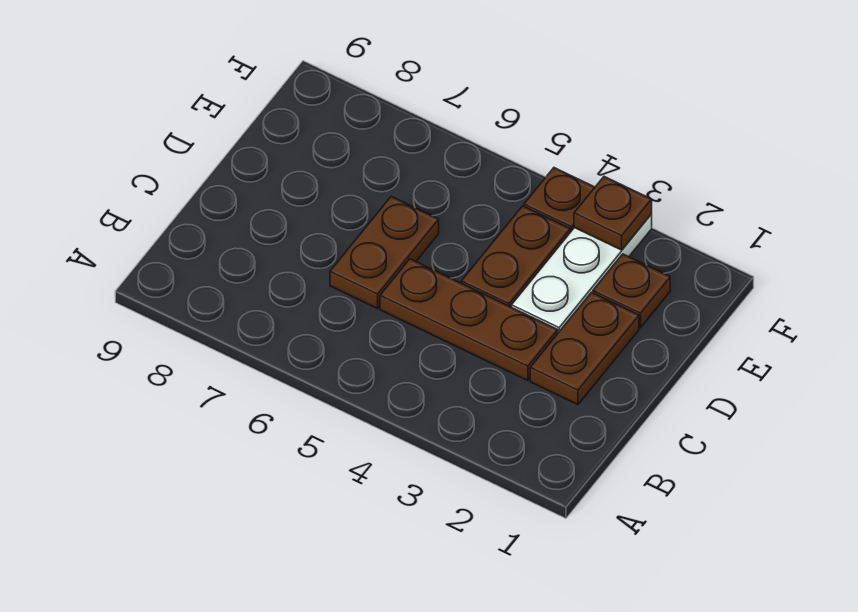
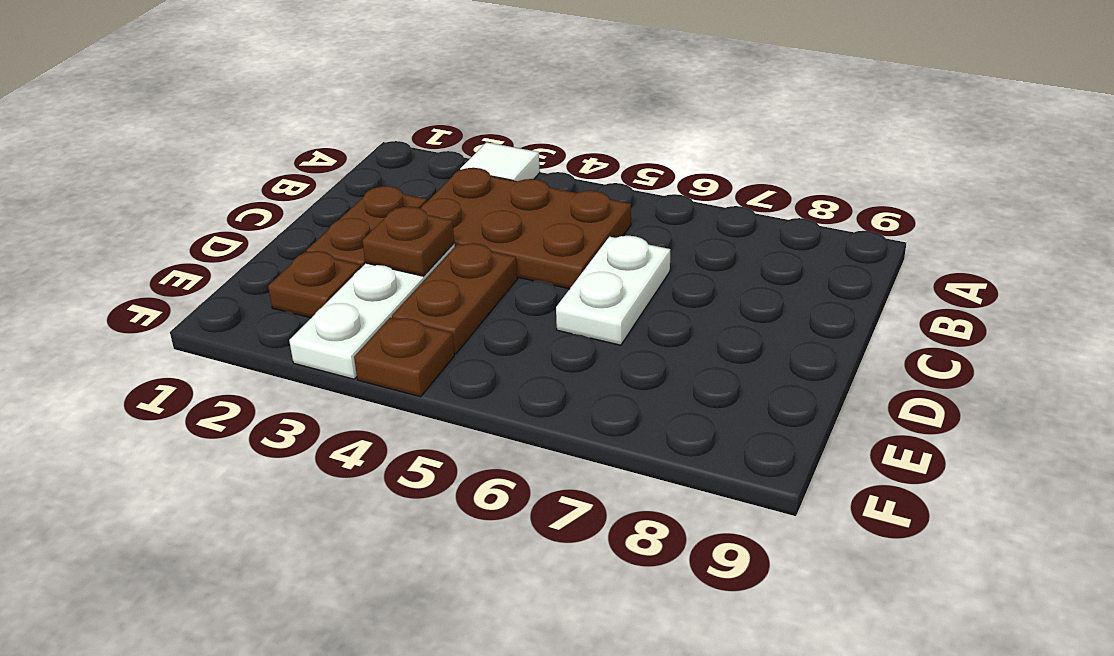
none -> white 1x1 tile [460,142,540,181]
brown 1x3 plate [380,259,558,381] -> brown 2x3 plate [421,168,631,289]
brown 1x2 plate [330,196,439,309] -> white 1x2 plate [556,236,670,345]
brown 1x1 plate [574,176,652,250] -> brown 1x1 plate moved to [362,207,454,276]

